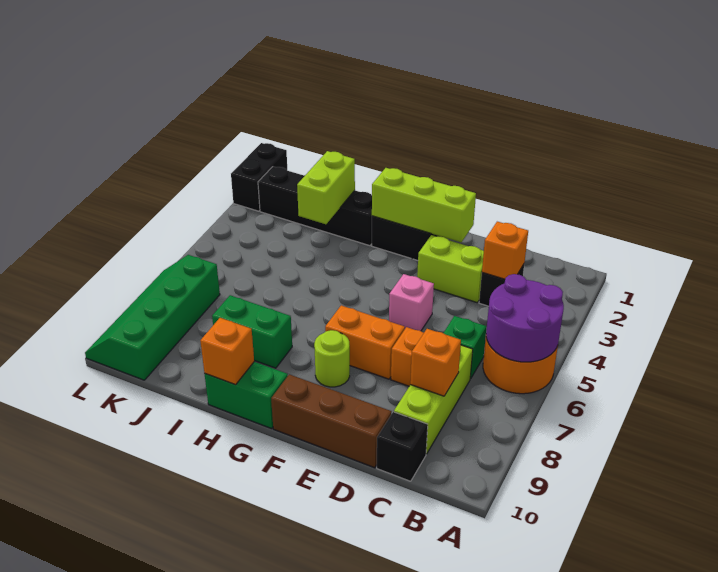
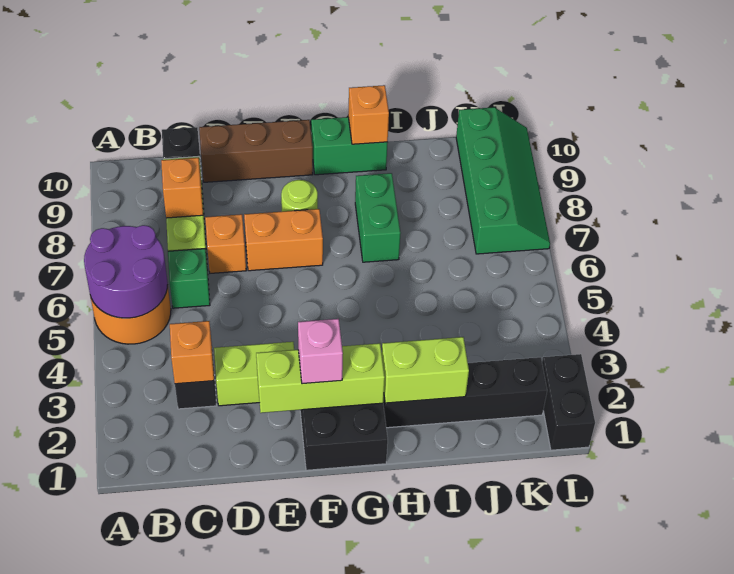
pink 1x1 brick [389,274,434,331] -> pink 1x1 brick moved to [298,319,343,384]
green 1x2 brick [212,295,292,368] -> green 1x2 brick turned to [355,173,401,262]
lime 1x2 brick [297,151,355,224] -> lime 1x2 brick turned to [382,337,469,403]

